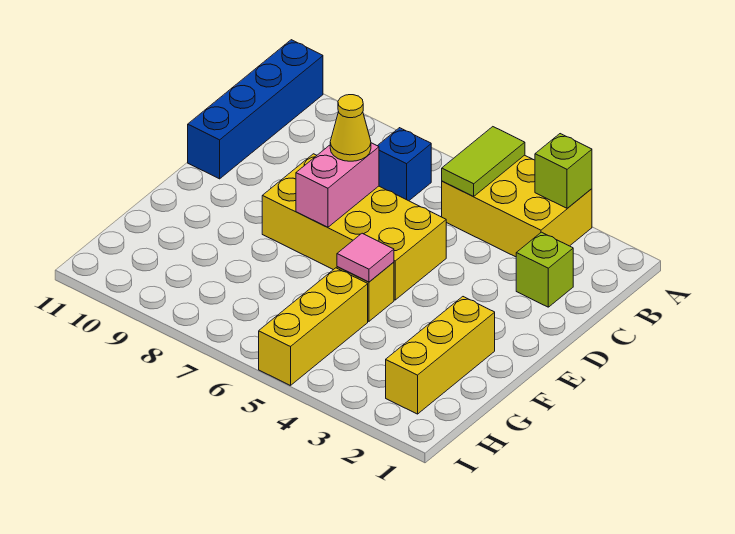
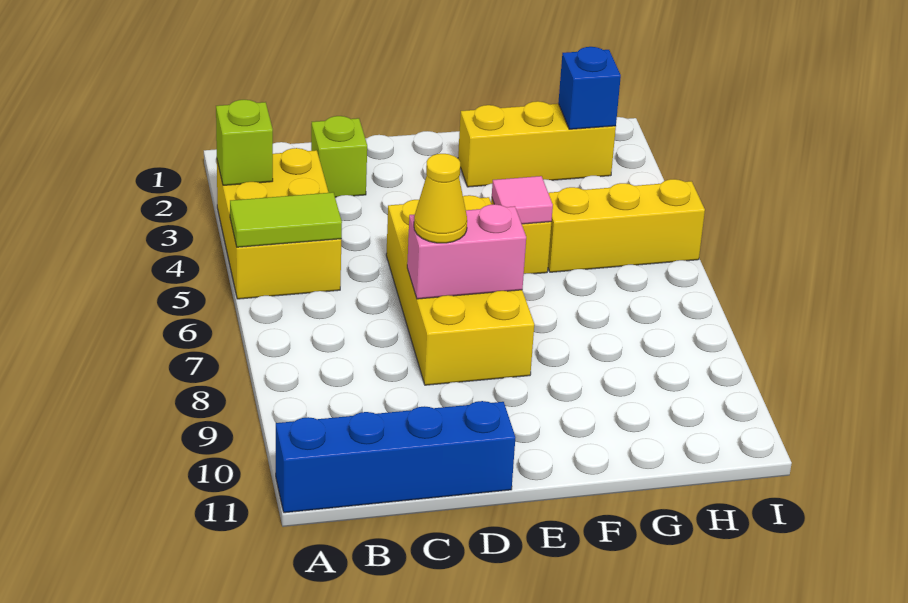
blue 1x1 brick [378,128,431,201] -> blue 1x1 brick moved to [558,47,621,129]

